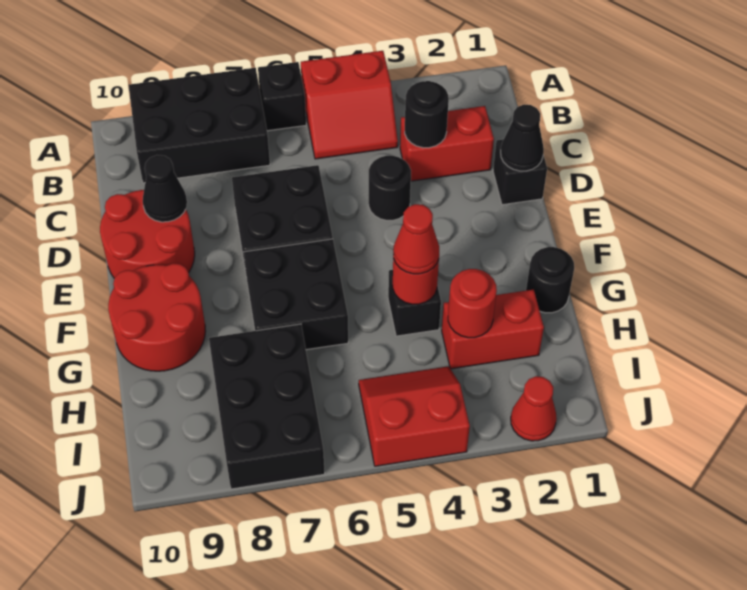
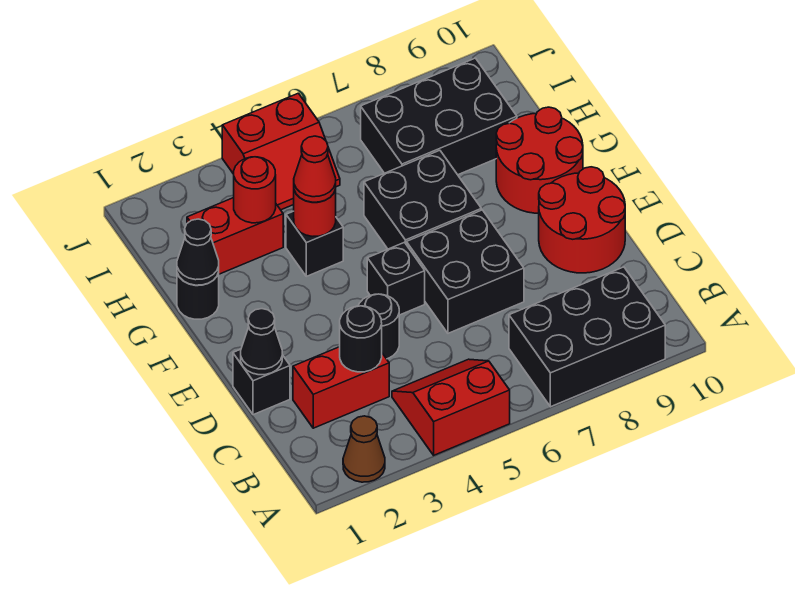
none -> brown 1x1 cone [343,416,385,482]
black 1x1 brick [258,62,306,131] -> black 1x1 brick moved to [367,242,425,315]
black 1x1 cone [143,155,187,222] -> black 1x1 cone moved to [177,219,219,285]
black 2x3 brick [209,324,325,489] -> black 2x3 brick turned to [361,58,517,175]
red 1x1 cone [511,376,557,441] -> none

